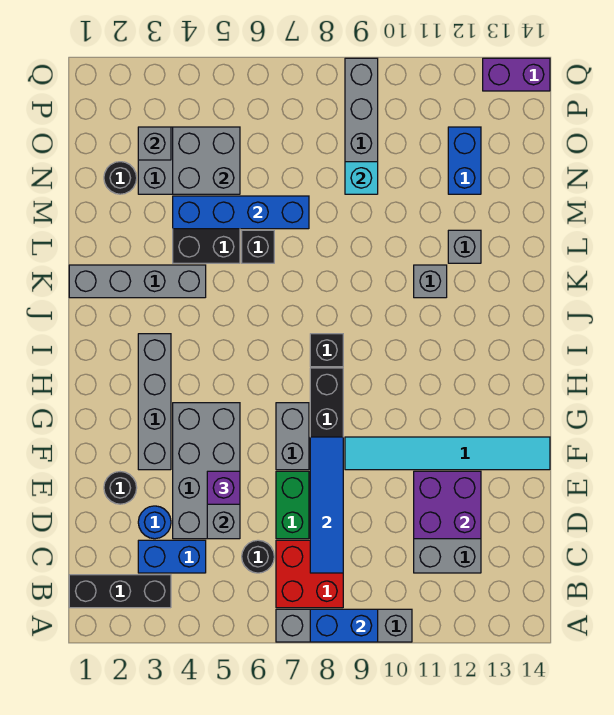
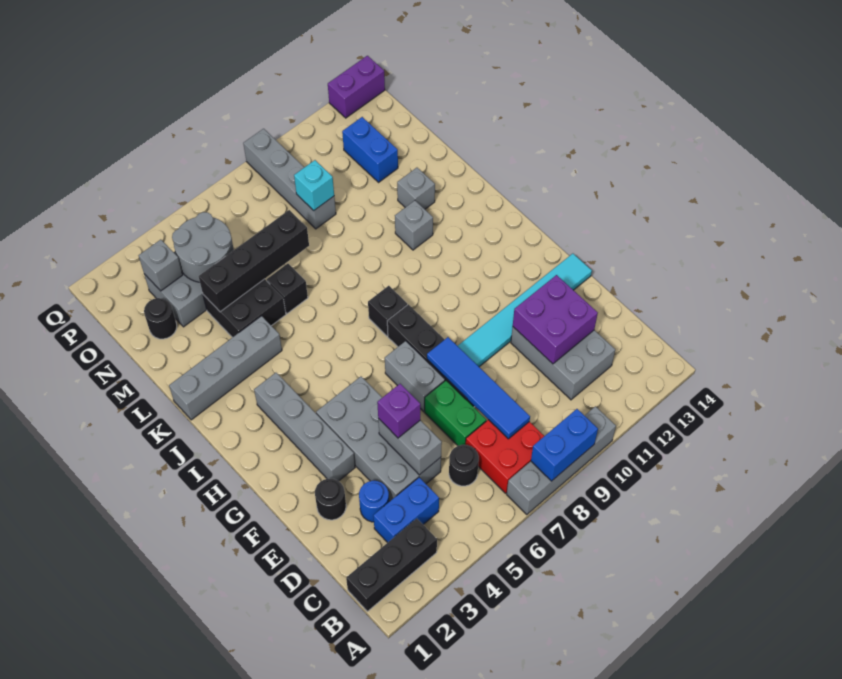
blue 1x4 brick [173,196,309,229] -> black 1x4 brick [199,210,309,312]
grey 2x2 brick [173,127,240,194] -> grey 2x2 round brick [172,212,234,282]

